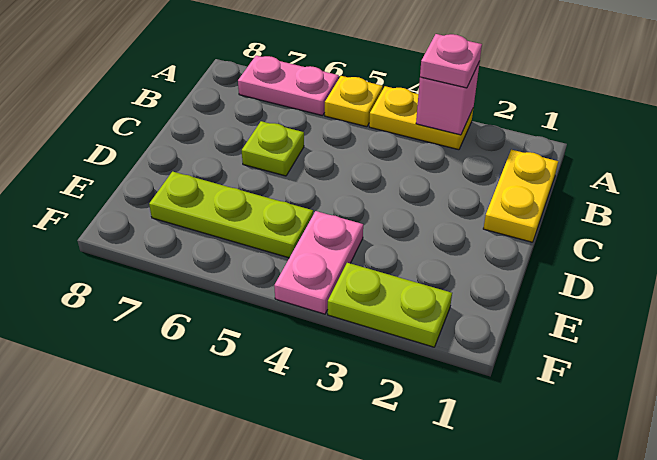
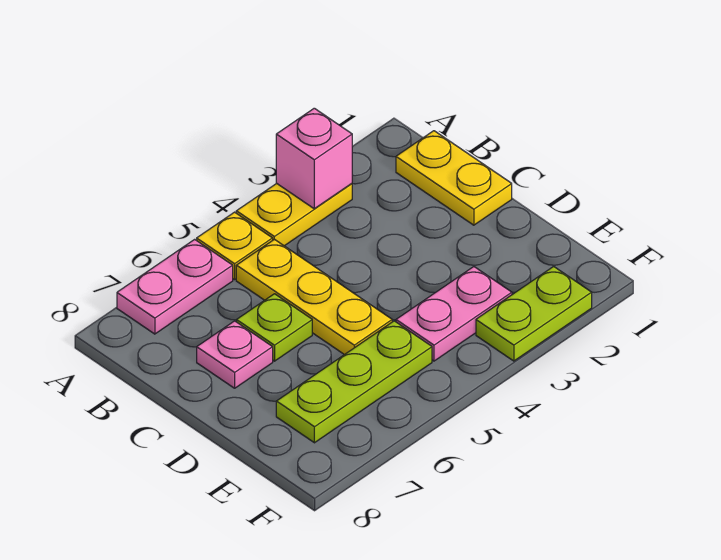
pink 1x1 plate [420,34,482,88] -> pink 1x1 plate moved to [197,321,273,388]
none -> yellow 1x3 plate [236,239,392,355]
pink 1x2 plate [274,211,363,314] -> pink 1x2 plate turned to [396,267,512,361]

